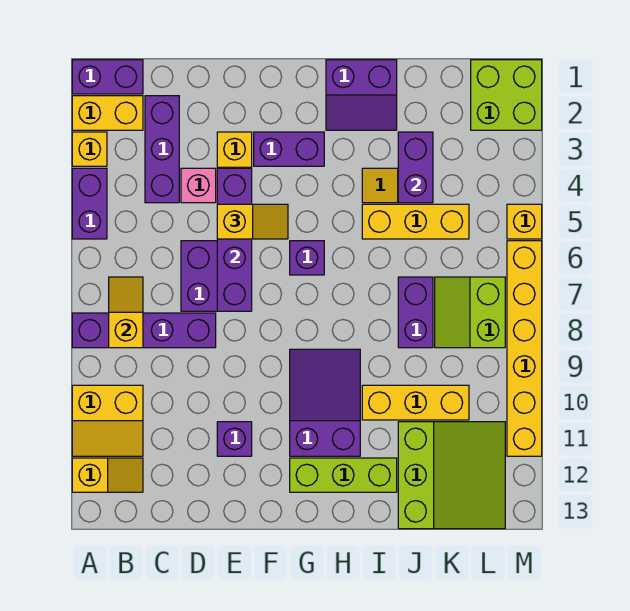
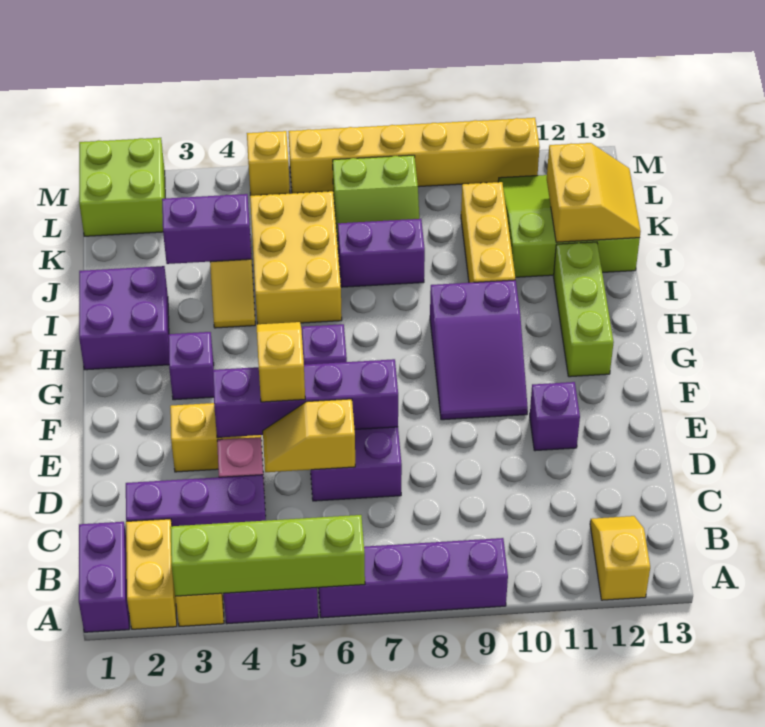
none -> lime 1x4 brick [170,515,365,596]
purple 1x4 brick [72,313,216,348] -> purple 1x4 brick turned to [318,538,508,618]
yellow 2x2 slope [72,385,143,456] -> yellow 2x2 slope moved to [547,143,641,242]
yellow 1x2 slope [109,277,143,348] -> yellow 1x2 slope moved to [263,399,355,472]
purple 1x2 brick [254,132,324,166] -> purple 1x1 brick [168,332,214,400]
purple 2x3 slope [290,349,360,456] -> purple 2x3 slope turned to [430,280,528,420]
purple 2x2 slope [326,60,397,130] -> purple 2x2 brick [79,266,169,370]
yellow 1x3 brick [362,204,469,239] -> yellow 2x3 brick [250,191,342,324]

